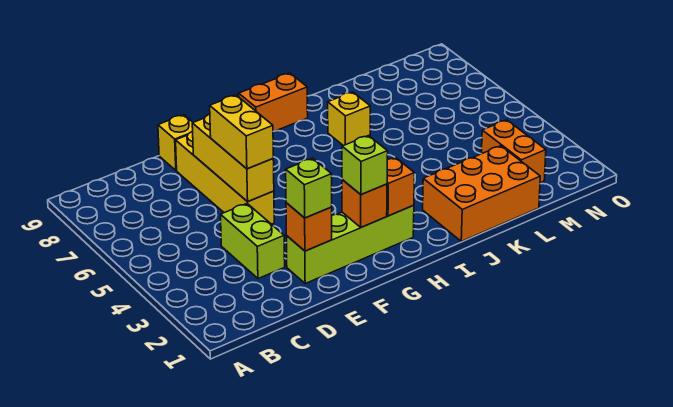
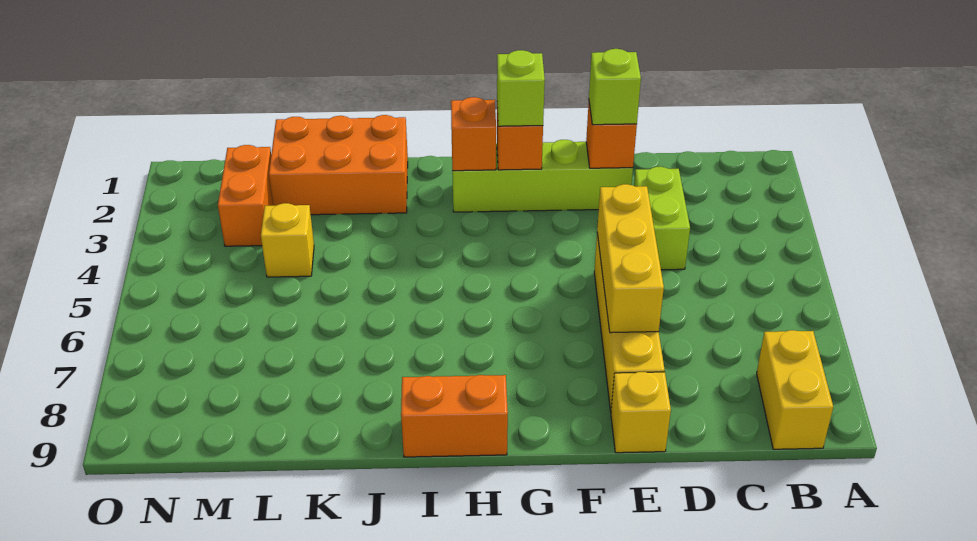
yellow 1x2 brick [210,95,273,169] -> yellow 1x2 brick moved to [757,330,833,449]
yellow 1x1 brick [328,92,370,146] -> yellow 1x1 brick moved to [261,203,314,277]

